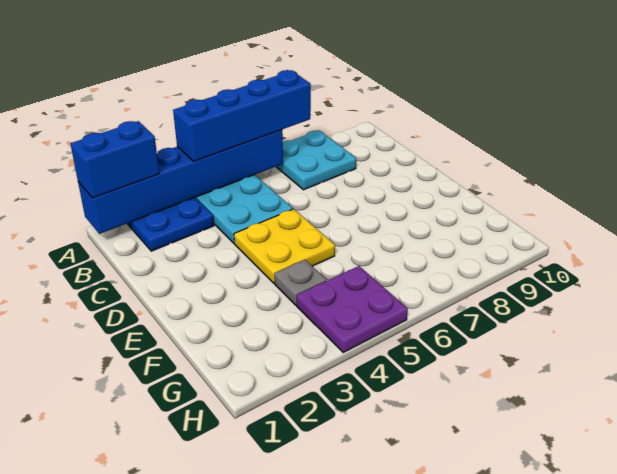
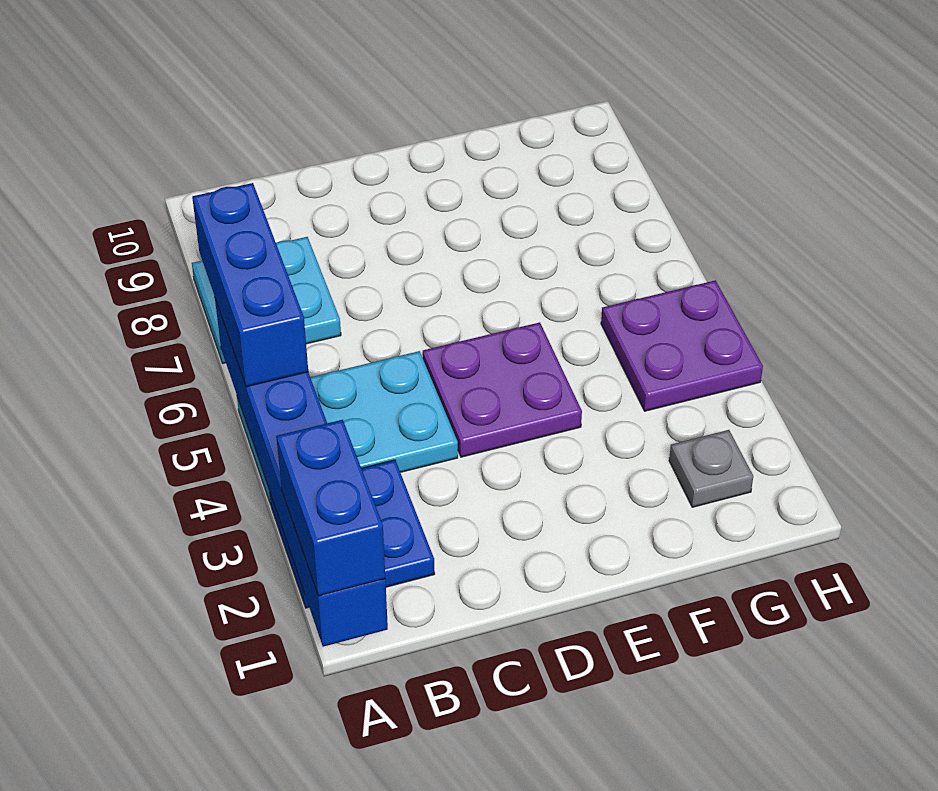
blue 1x4 brick [173,70,311,161] -> blue 1x3 brick [192,183,308,387]
yellow 2x2 plate [234,209,335,283] -> purple 2x2 plate [423,322,582,457]
grey 1x1 plate [275,260,327,305] -> grey 1x1 plate moved to [669,430,753,507]

